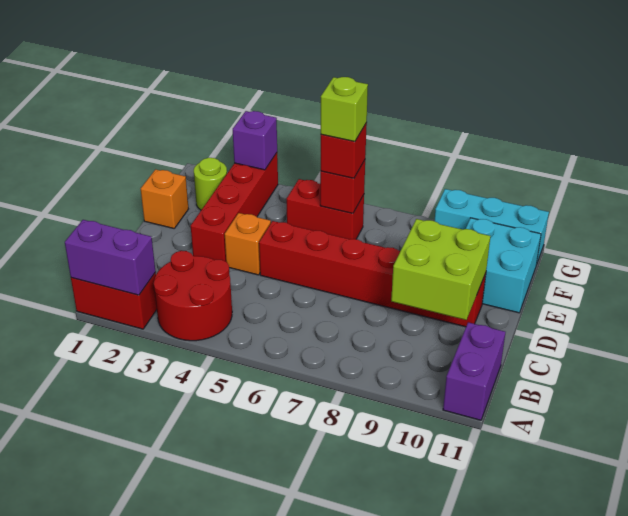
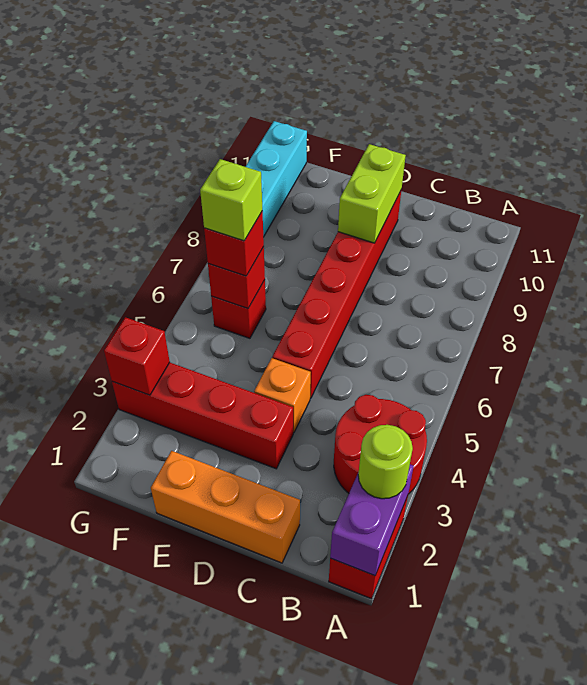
purple 1x2 brick [443,322,506,420] -> none
lime 2x2 brick [391,219,490,320] -> lime 1x2 brick [338,144,406,243]
orange 1x1 brick [141,169,188,228] -> orange 1x3 brick [151,451,300,563]
cyan 2x2 brick [466,218,541,313] -> none
lime 1x1 round brick [194,158,227,210] -> lime 1x1 round brick moved to [358,425,413,499]
red 1x2 brick [287,179,364,239] -> red 1x1 brick [211,280,266,338]
purple 1x1 brick [233,111,277,170] -> red 1x1 brick [104,317,170,395]

